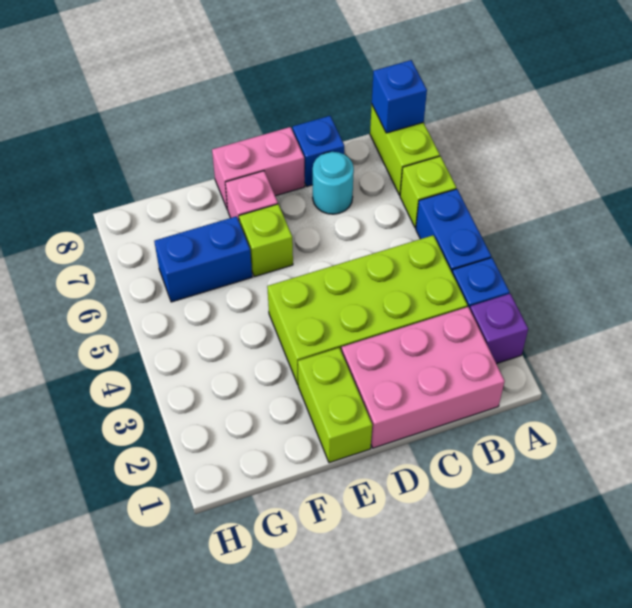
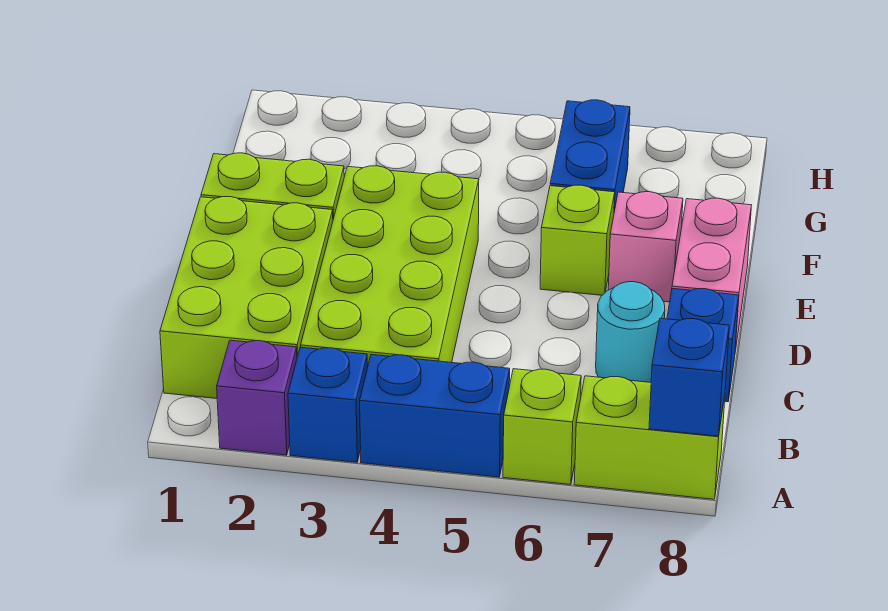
pink 2x3 brick [342,307,505,448] -> lime 2x3 brick [160,197,333,399]

